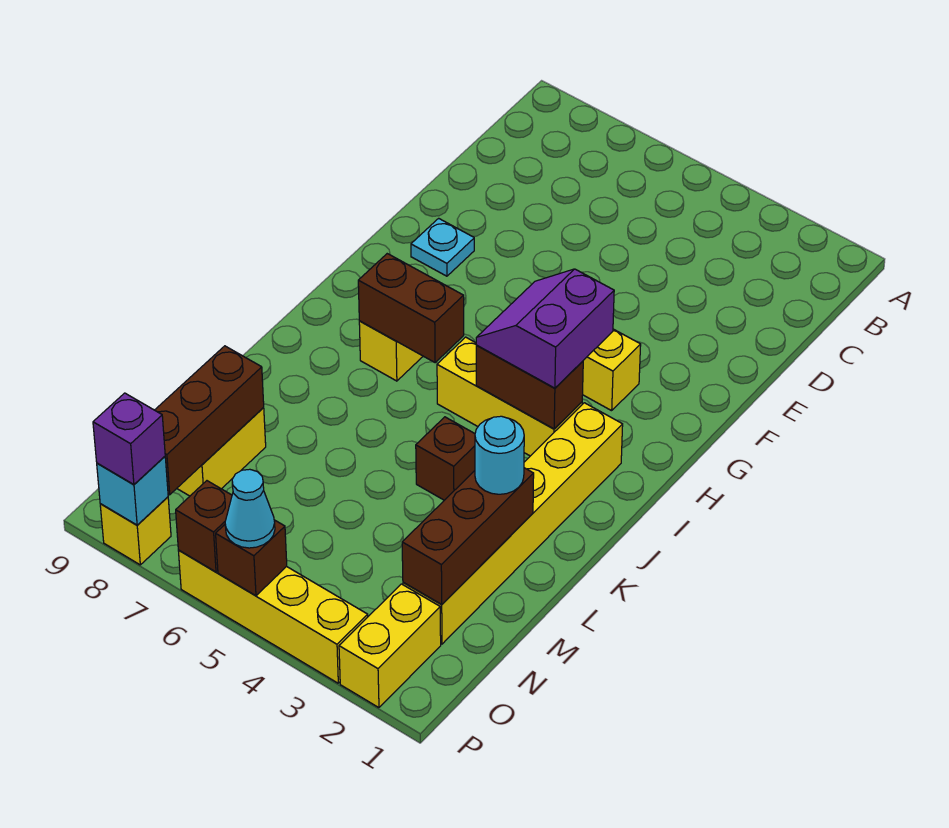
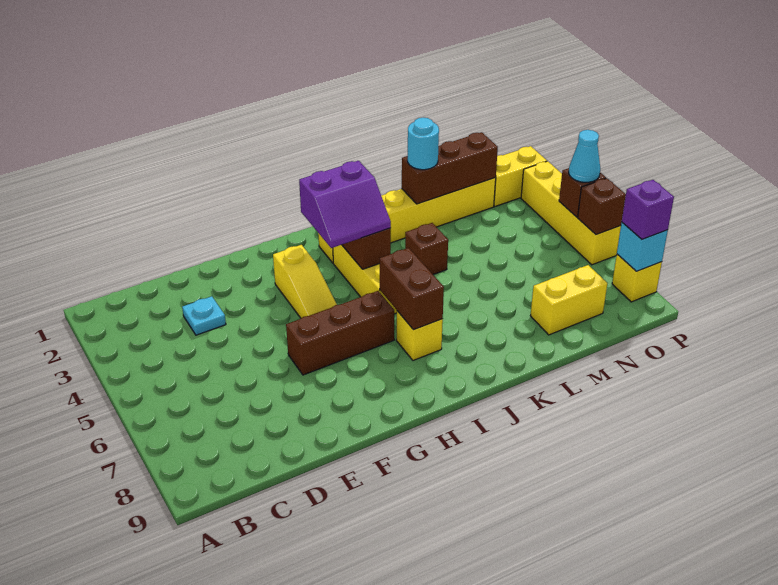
cyan 1x1 plate [411,218,474,276] -> cyan 1x1 plate moved to [182,296,226,335]
brown 1x3 brick [155,346,264,495] -> brown 1x3 brick moved to [286,291,394,375]

